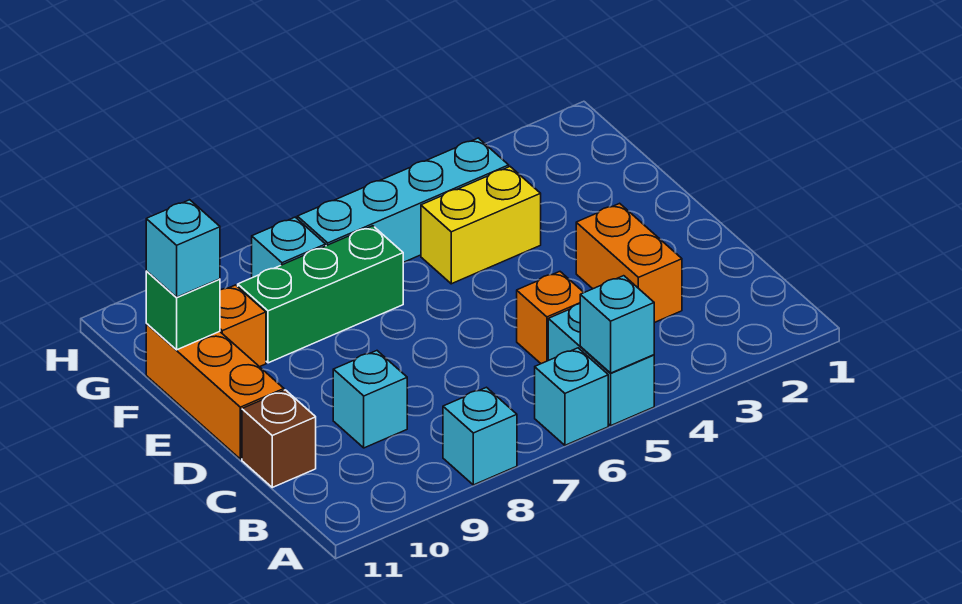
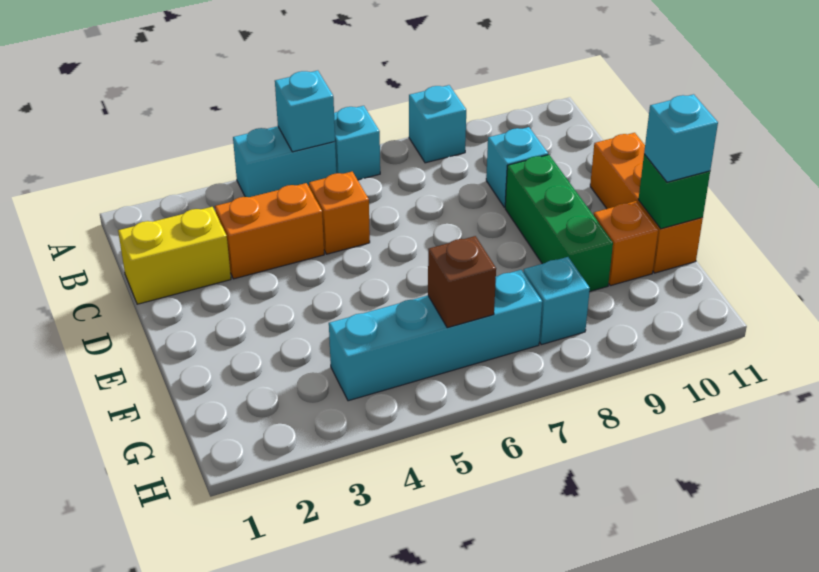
cyan 1x2 brick [548,304,654,425] -> cyan 1x2 brick turned to [233,126,336,197]
orange 1x2 brick [576,203,682,323] -> orange 1x2 brick turned to [215,183,324,279]
brown 1x1 brick [242,390,316,487] -> brown 1x1 brick moved to [428,236,496,328]
yellow 1x2 brick [421,167,541,284] -> yellow 1x2 brick moved to [118,207,231,304]
green 1x3 brick [238,226,403,363] -> green 1x3 brick turned to [505,155,613,291]

